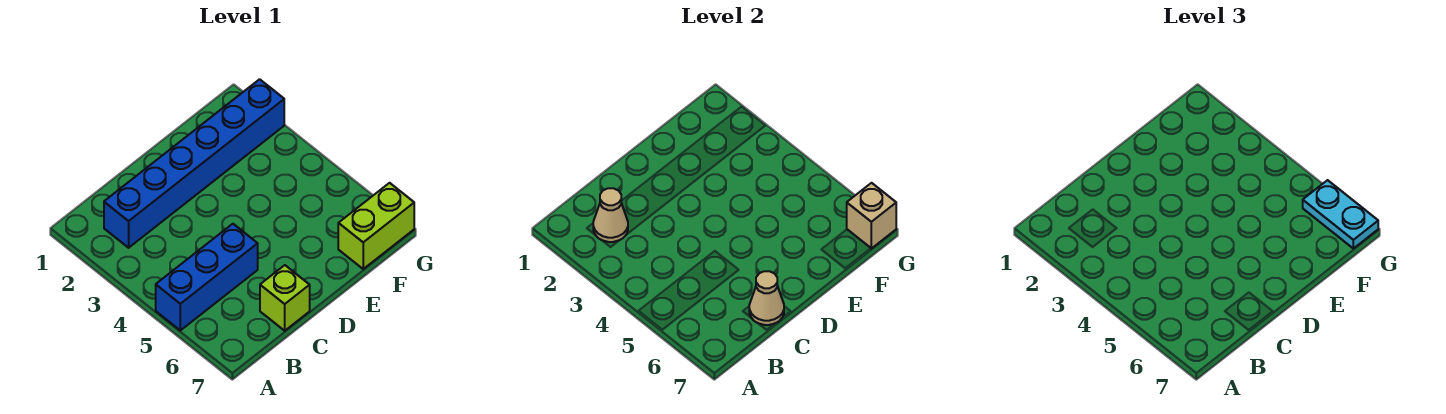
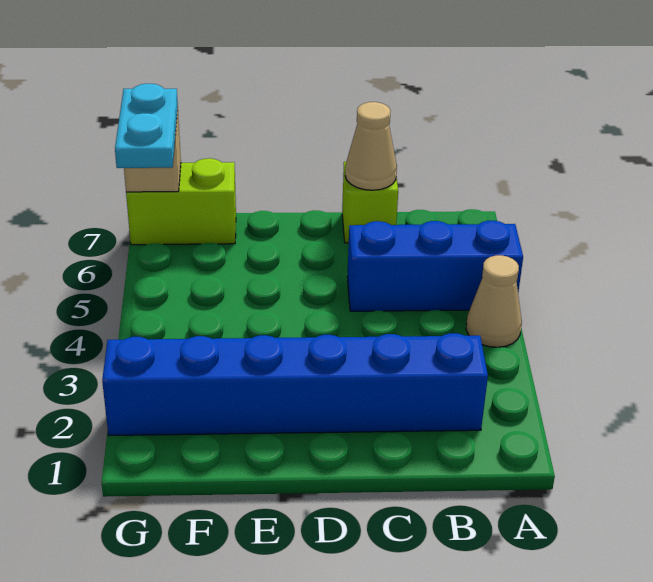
tan 1x1 cone [593,188,628,242] -> tan 1x1 cone moved to [466,255,522,347]

